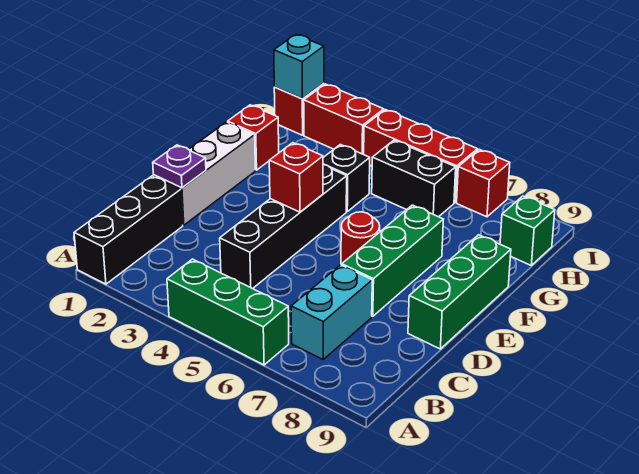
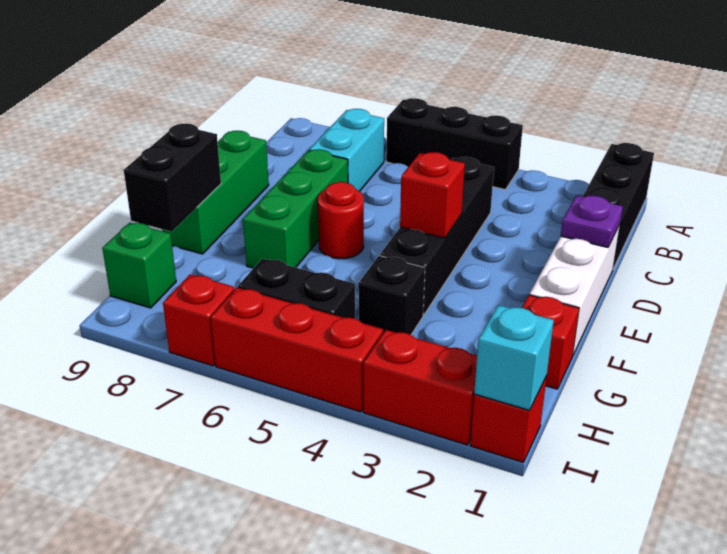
green 1x3 brick [167,259,289,365] -> black 1x3 brick [386,98,523,190]
none -> black 1x2 brick [124,123,221,232]

